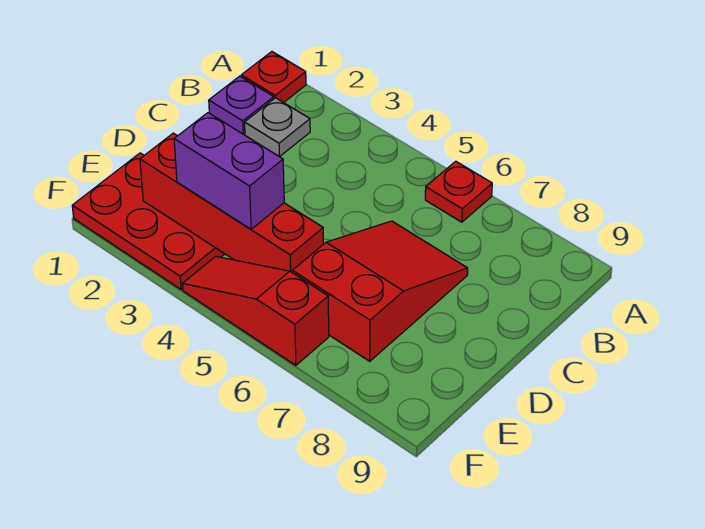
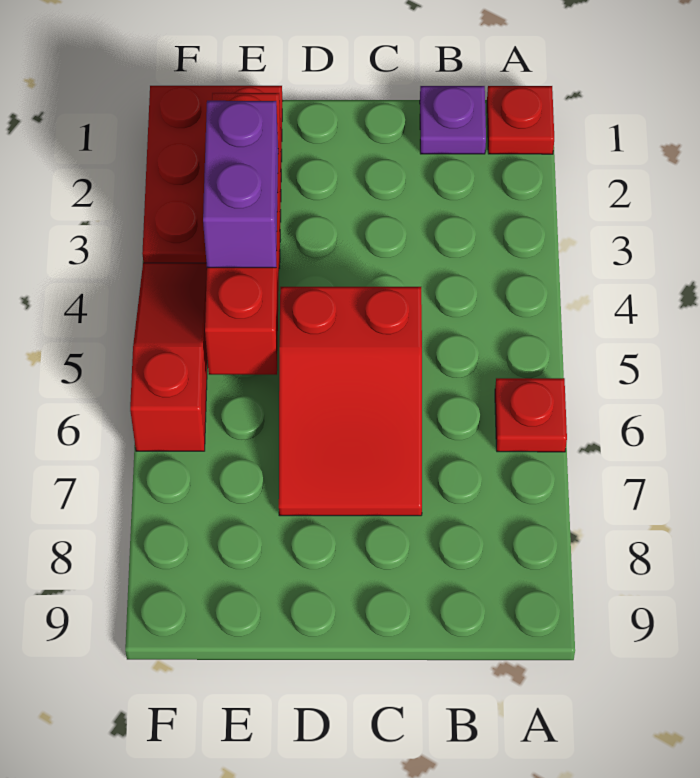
grey 1x1 plate [245,98,310,157] -> none
red 2x3 slope [292,221,468,361] -> red 2x3 slope turned to [279,287,422,516]

